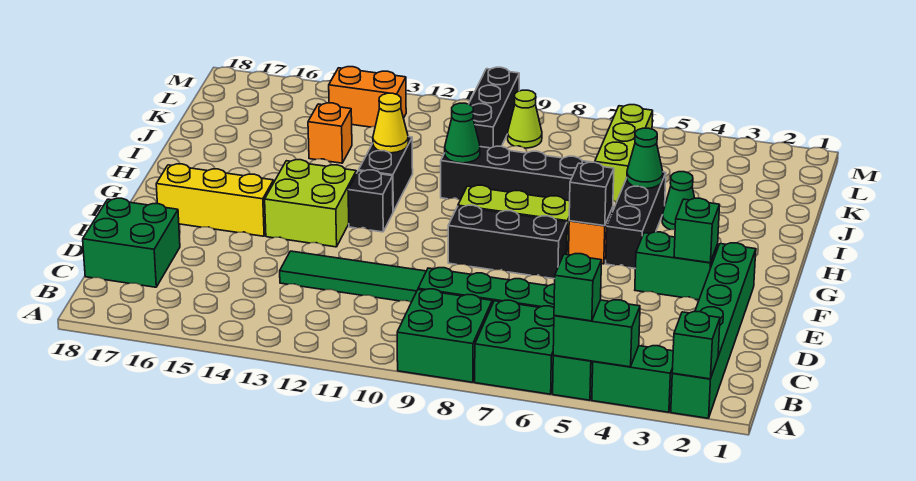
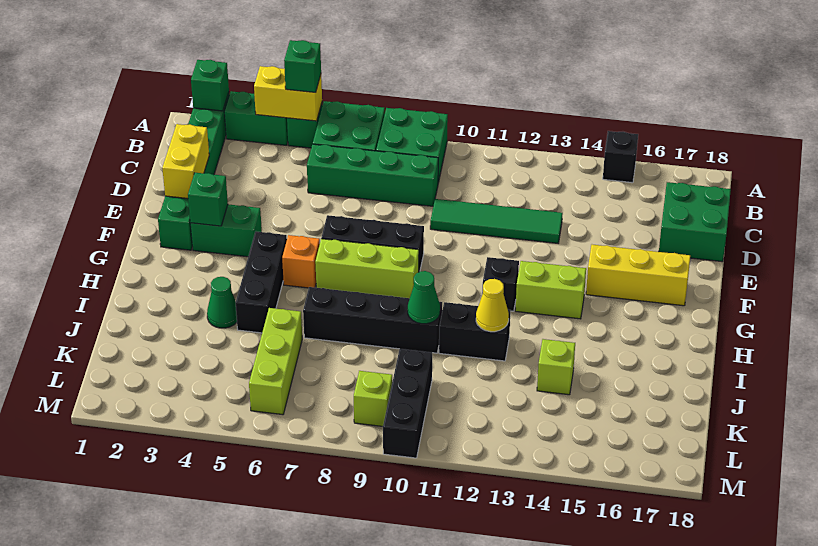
green 1x2 brick [553,300,640,367] -> yellow 1x2 brick [254,66,322,121]
none -> yellow 1x2 brick [162,124,209,199]
lime 2x2 brick [265,160,356,247] -> lime 1x2 brick [515,261,586,319]
black 1x1 brick [569,162,614,226] -> black 1x1 brick moved to [603,131,638,183]
black 1x2 brick [359,137,413,212] -> black 1x2 brick turned to [439,302,511,361]
green 1x1 cone [627,128,663,189] -> none
orange 1x1 brick [308,103,352,163] -> lime 1x1 brick [537,339,575,395]
lime 1x1 cone [508,90,542,148] -> lime 1x1 brick [354,371,392,426]
orange 1x2 brick [329,67,406,127] -> none

